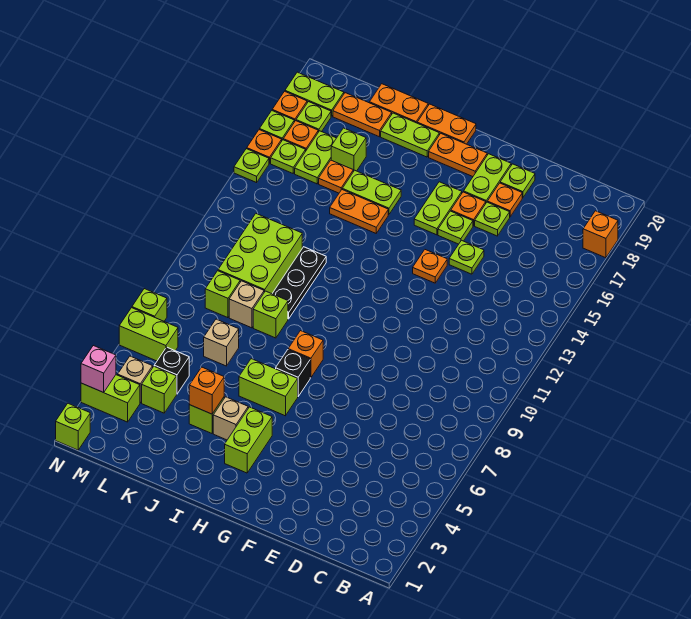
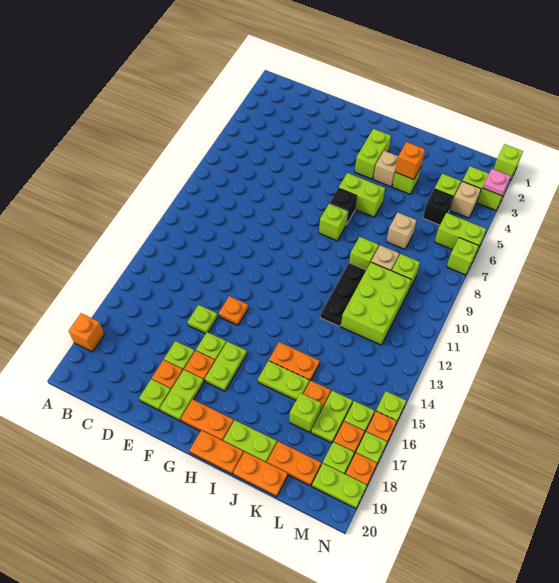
orange 1x1 brick [288,331,323,377] -> lime 1x1 brick [319,204,348,241]
pink 1x1 brick [81,345,116,392] -> pink 1x1 plate [483,169,511,196]

